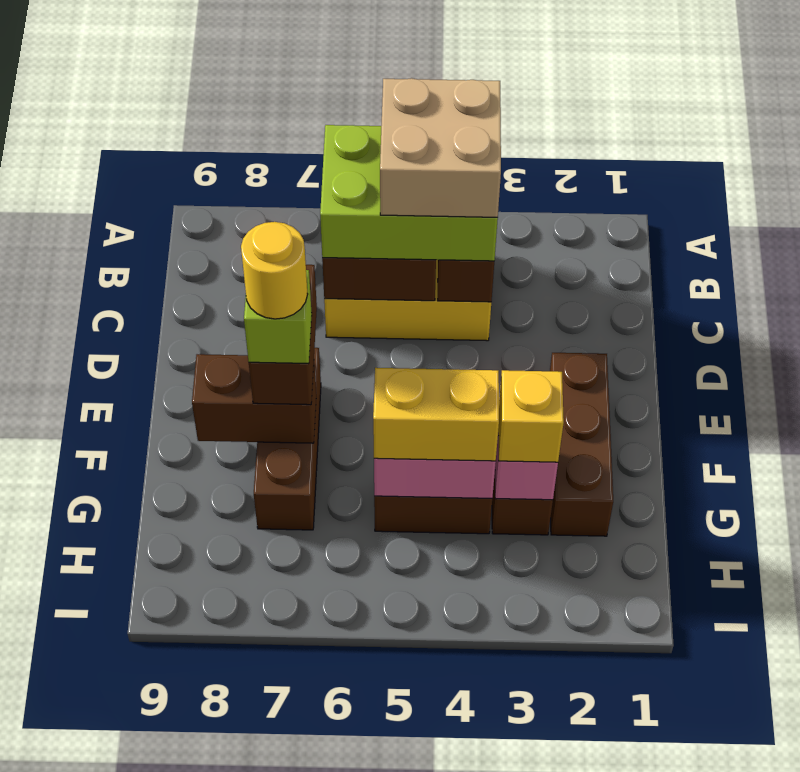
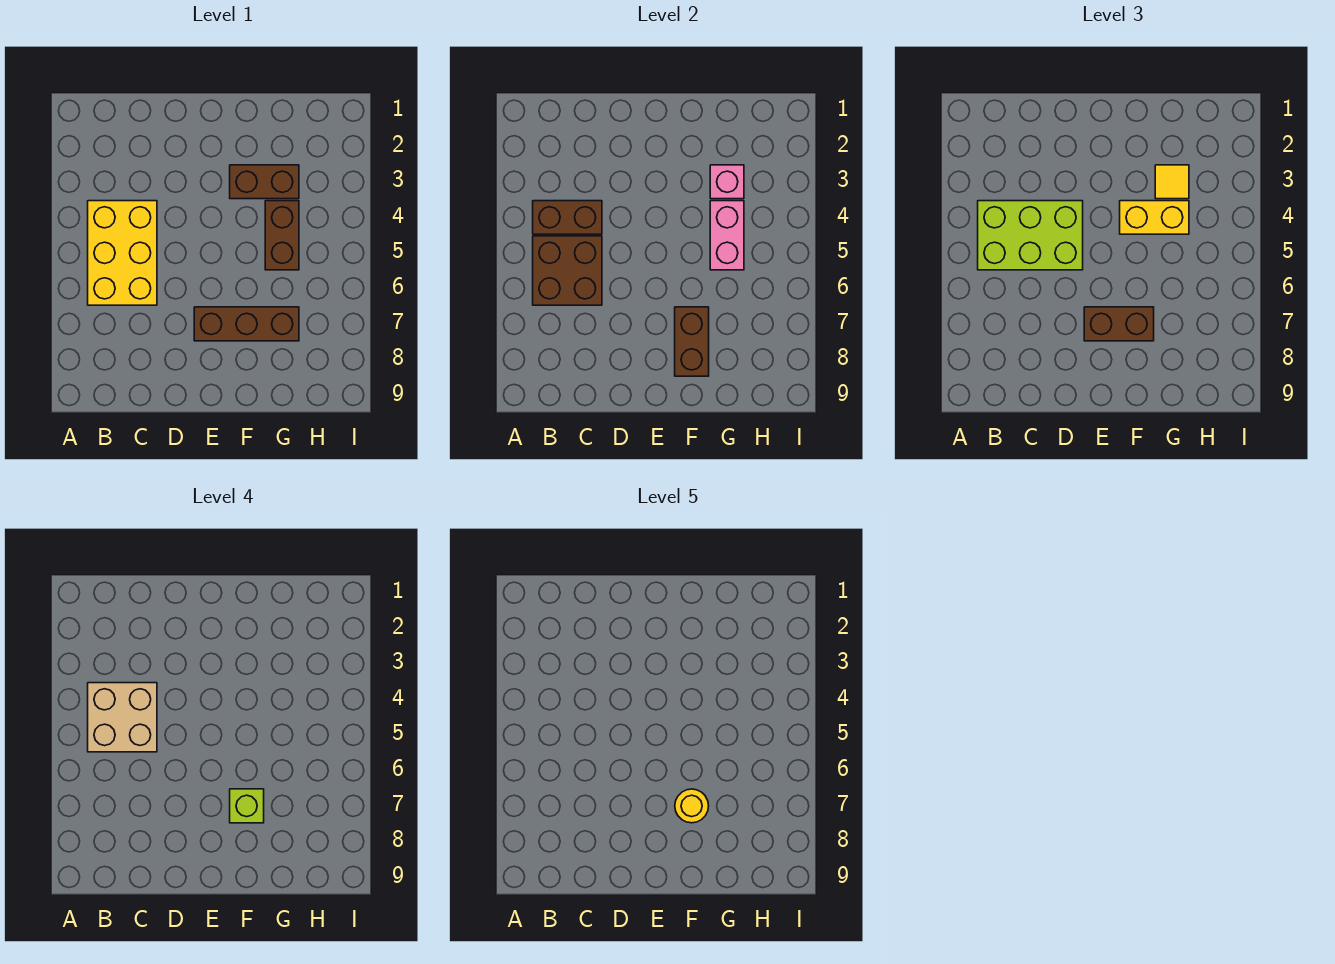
lime 2x3 brick [320,125,498,261] -> lime 2x3 brick turned to [978,201,1083,270]
brown 1x3 brick [550,353,613,536] -> none
yellow 1x1 brick [498,370,564,462] -> yellow 1x1 tile [1155,165,1189,199]
yellow 1x2 brick [373,368,499,461] -> yellow 1x2 brick turned to [1120,201,1189,234]

